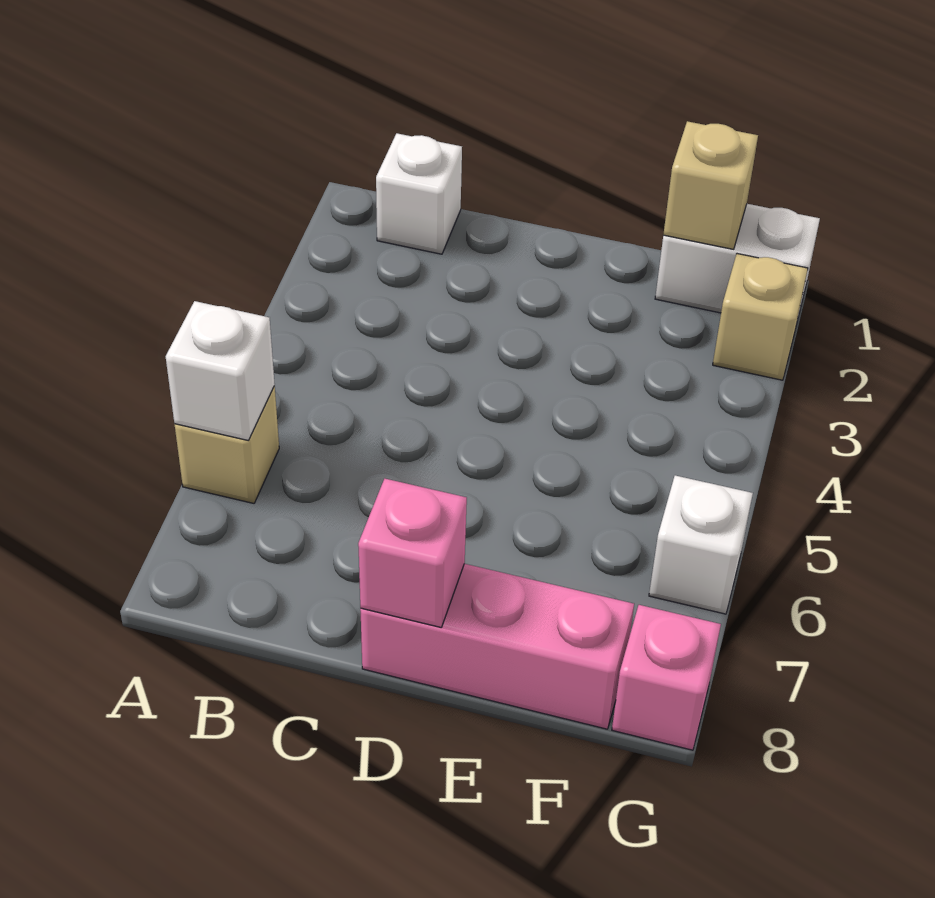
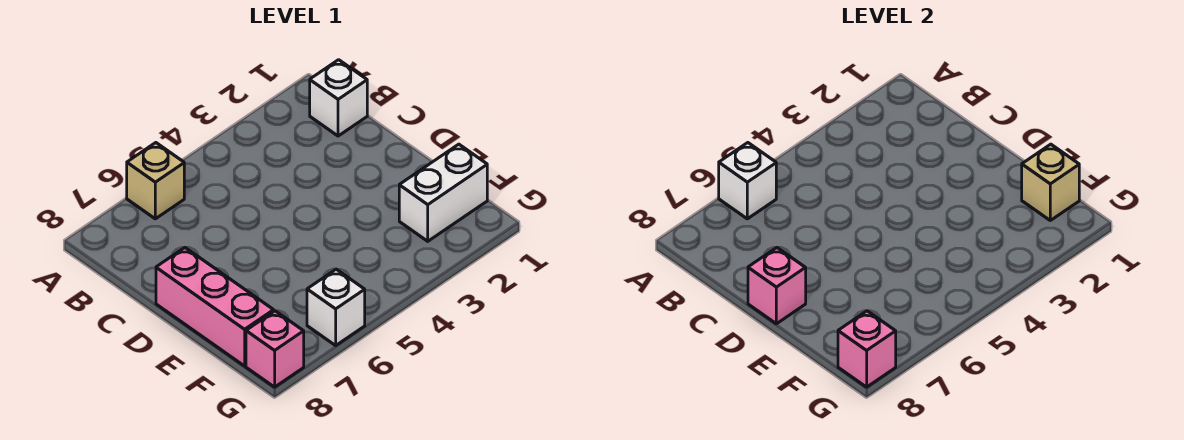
white 1x2 brick [655,204,820,320] -> white 1x2 brick turned to [399,144,487,241]
tan 1x1 brick [713,254,808,380] -> none
none -> pink 1x1 brick [838,311,896,387]

